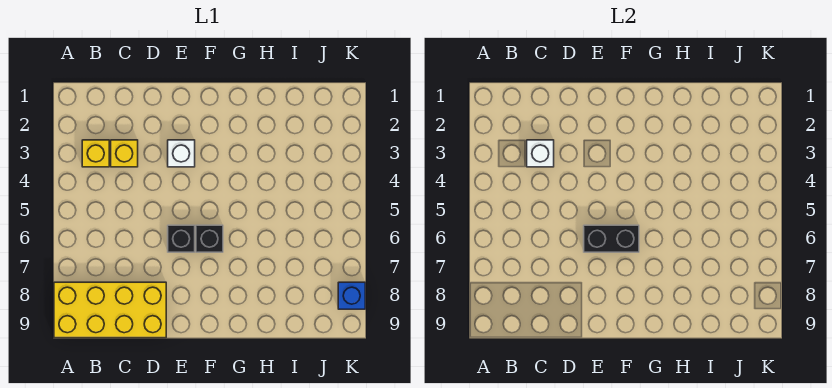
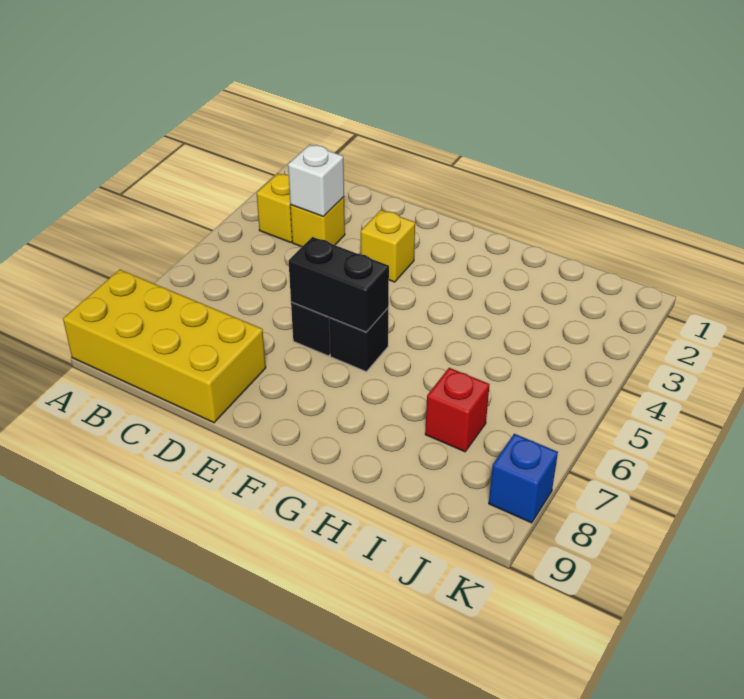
white 1x1 brick [168,140,195,167] -> yellow 1x1 brick [361,210,415,282]
none -> red 1x1 brick [425,368,490,452]

